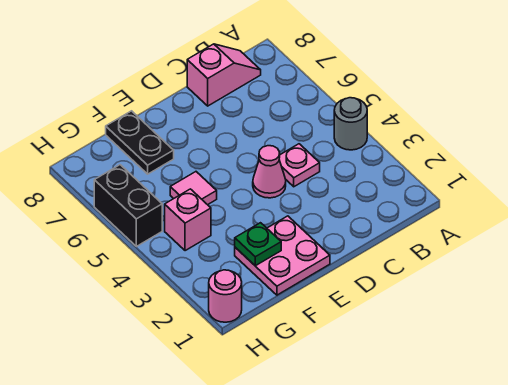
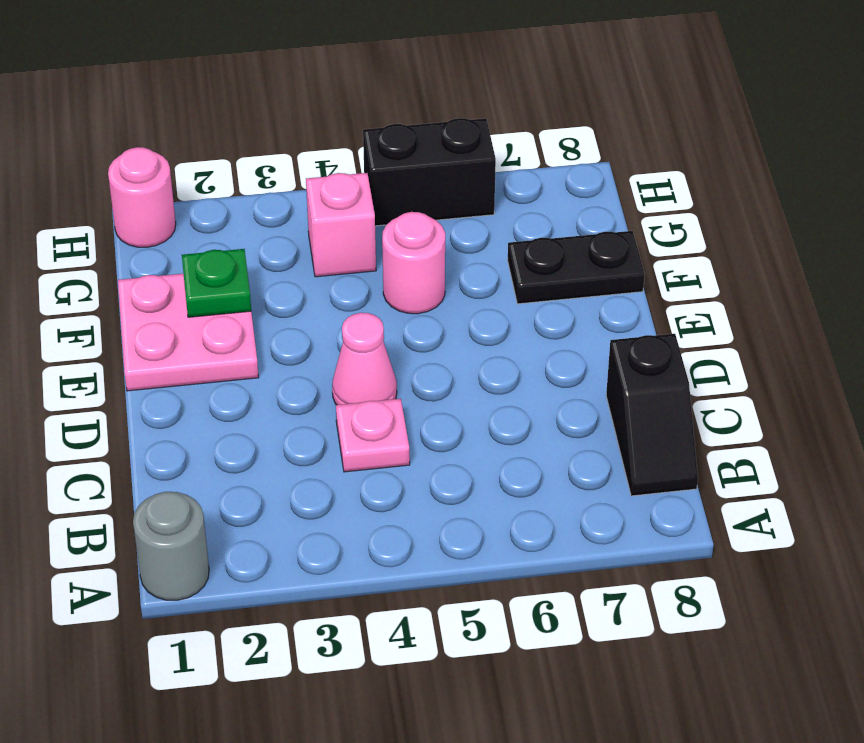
grey 1x1 round brick [334,98,367,150] -> grey 1x1 round brick moved to [133,492,209,600]
pink 1x2 slope [187,44,261,106] -> black 1x2 slope [606,334,698,496]
pink 1x1 tile [170,172,217,205] -> pink 1x1 round brick [382,212,445,314]

